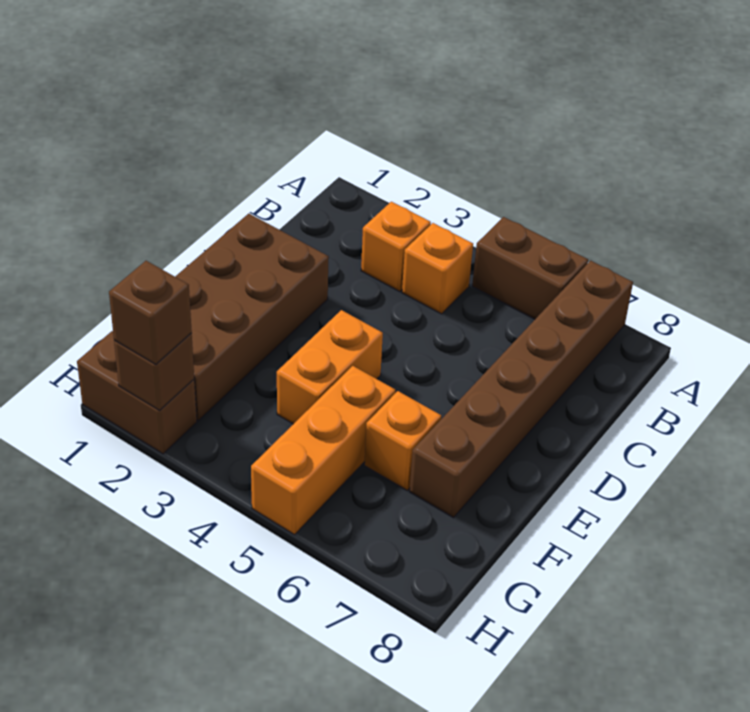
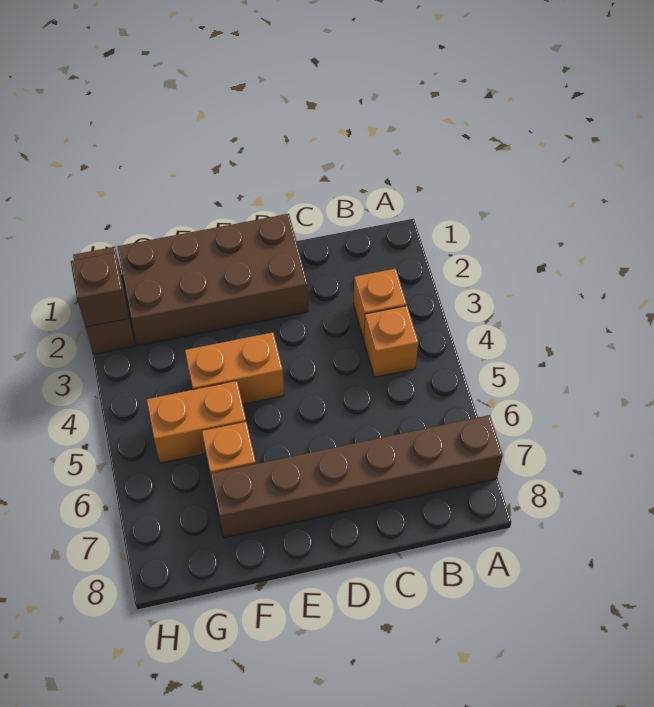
brown 1x2 brick [472,217,588,319] -> none
orange 1x3 brick [251,366,395,535] -> orange 1x2 brick [147,381,246,463]
brown 1x1 brick [109,261,192,364] -> none

